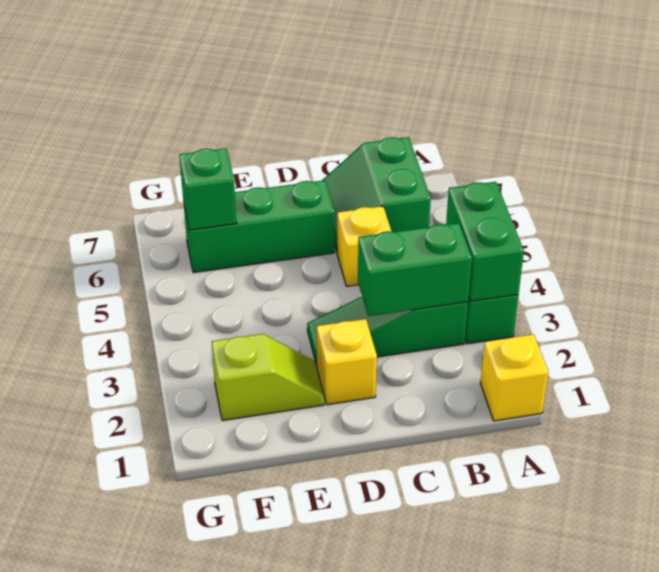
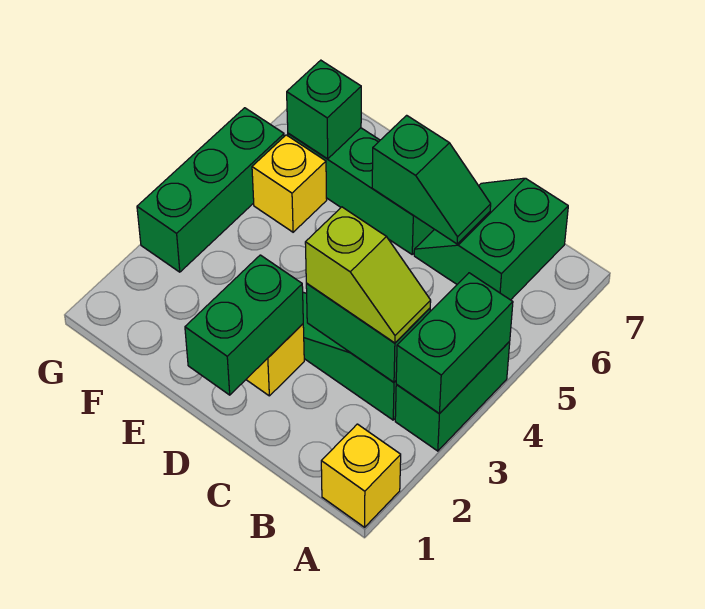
yellow 1x1 brick [337,206,392,286] -> yellow 1x1 brick moved to [252,135,327,232]
none -> green 1x2 slope [372,115,491,244]
none -> green 1x2 brick [185,255,303,395]
lime 1x2 slope [212,334,324,421] -> lime 1x2 slope moved to [305,207,431,343]
none -> green 1x3 brick [137,108,284,272]

